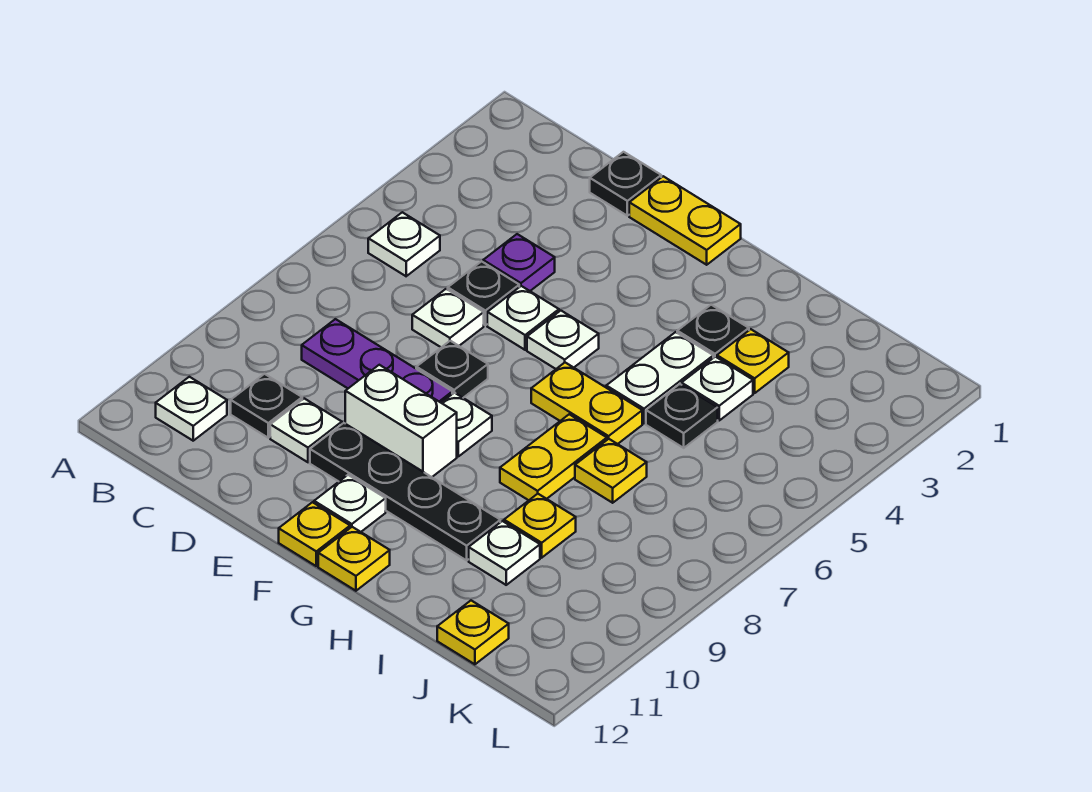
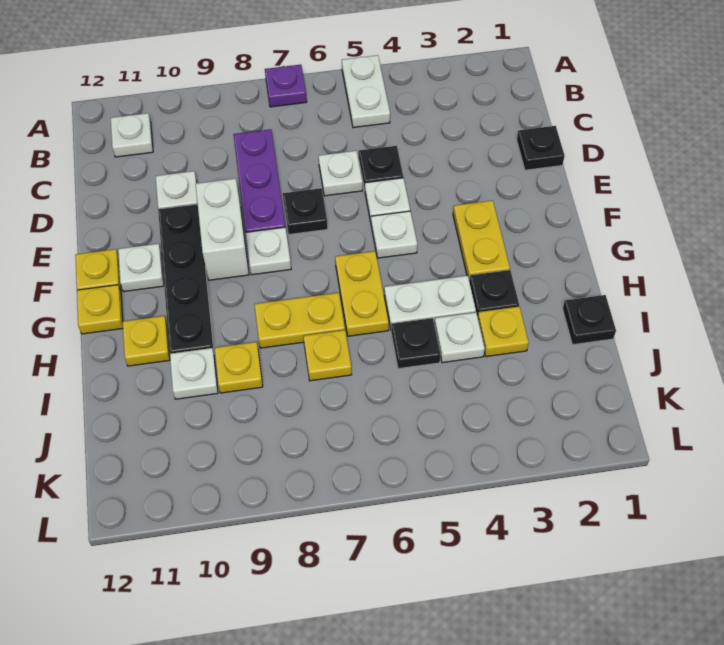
white 1x1 plate [368,212,440,276] -> white 1x2 plate [342,55,390,128]
black 1x1 plate [231,374,302,438] -> black 1x1 plate moved to [563,295,616,345]
purple 1x1 plate [483,234,555,291] -> purple 1x1 plate moved to [265,65,307,107]
yellow 1x2 plate [629,176,741,265] -> yellow 1x2 plate moved to [453,201,510,279]
yellow 1x1 plate [437,601,509,664] -> yellow 1x1 plate moved to [123,316,170,366]

